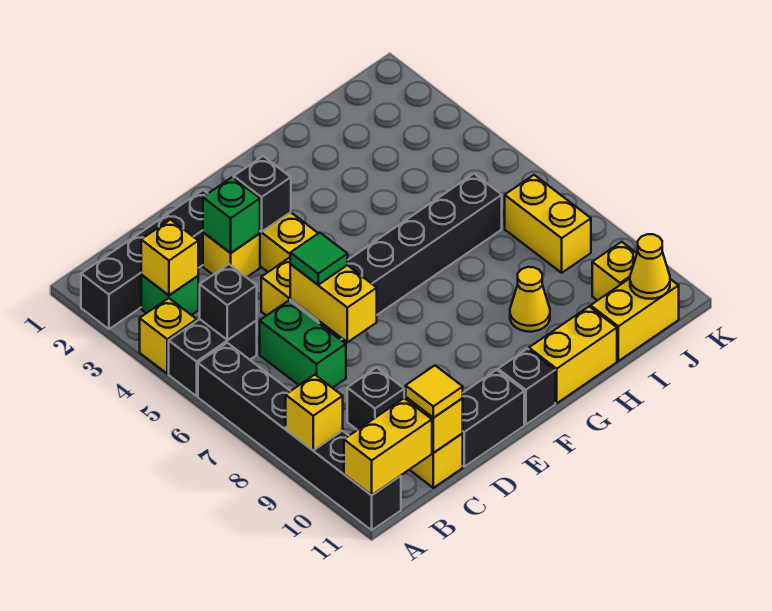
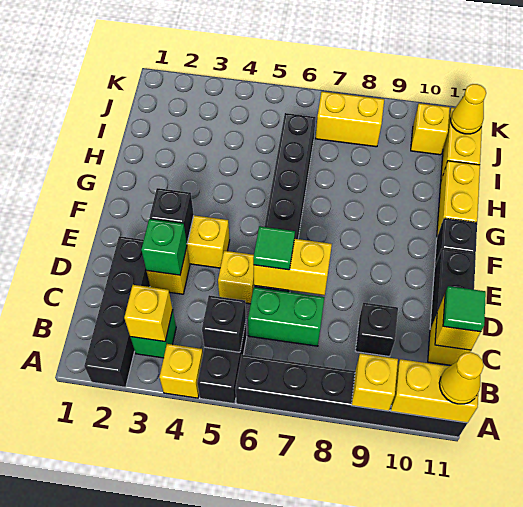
yellow 1x2 brick [344,398,432,495] -> yellow 1x2 brick turned to [391,359,478,423]
yellow 1x1 tile [406,365,463,418] -> green 1x1 tile [443,286,486,332]
yellow 1x1 cone [510,267,550,332] -> yellow 1x1 cone moved to [439,352,484,404]

